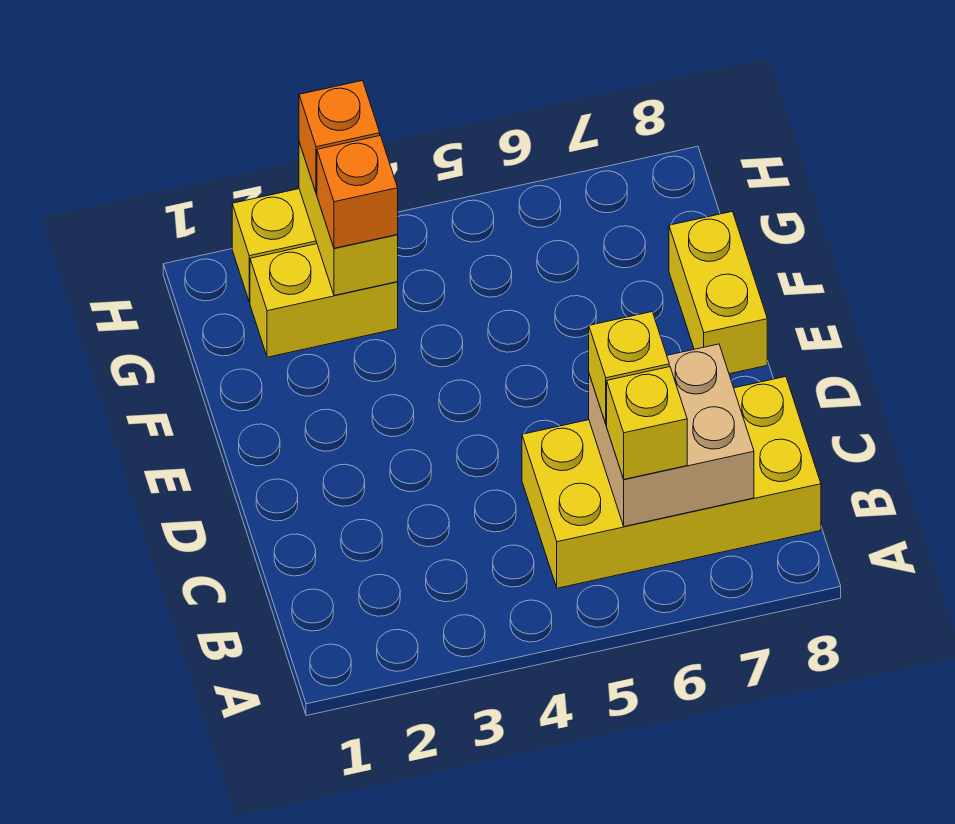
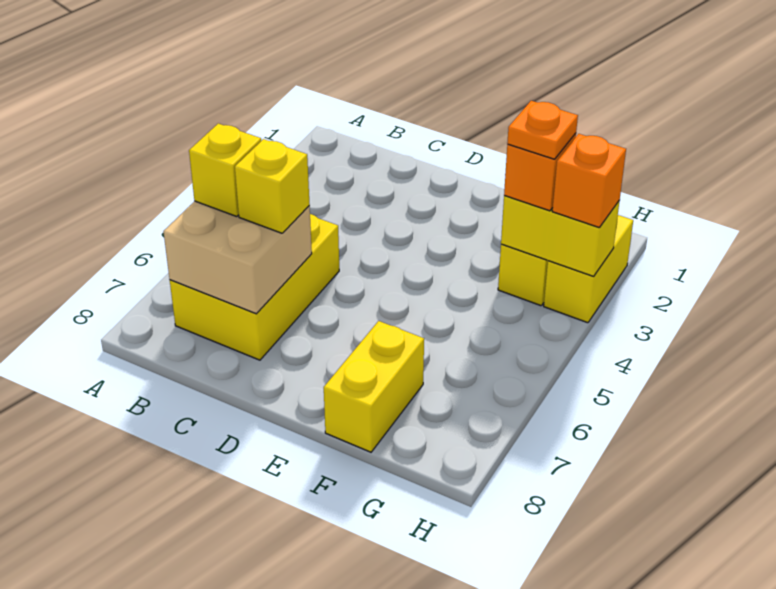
yellow 2x4 brick [522,377,821,588] -> yellow 2x3 brick [170,214,339,360]
yellow 1x2 brick [669,212,767,374] -> yellow 1x2 brick turned to [324,321,424,452]
none -> orange 1x1 plate [507,101,578,159]

